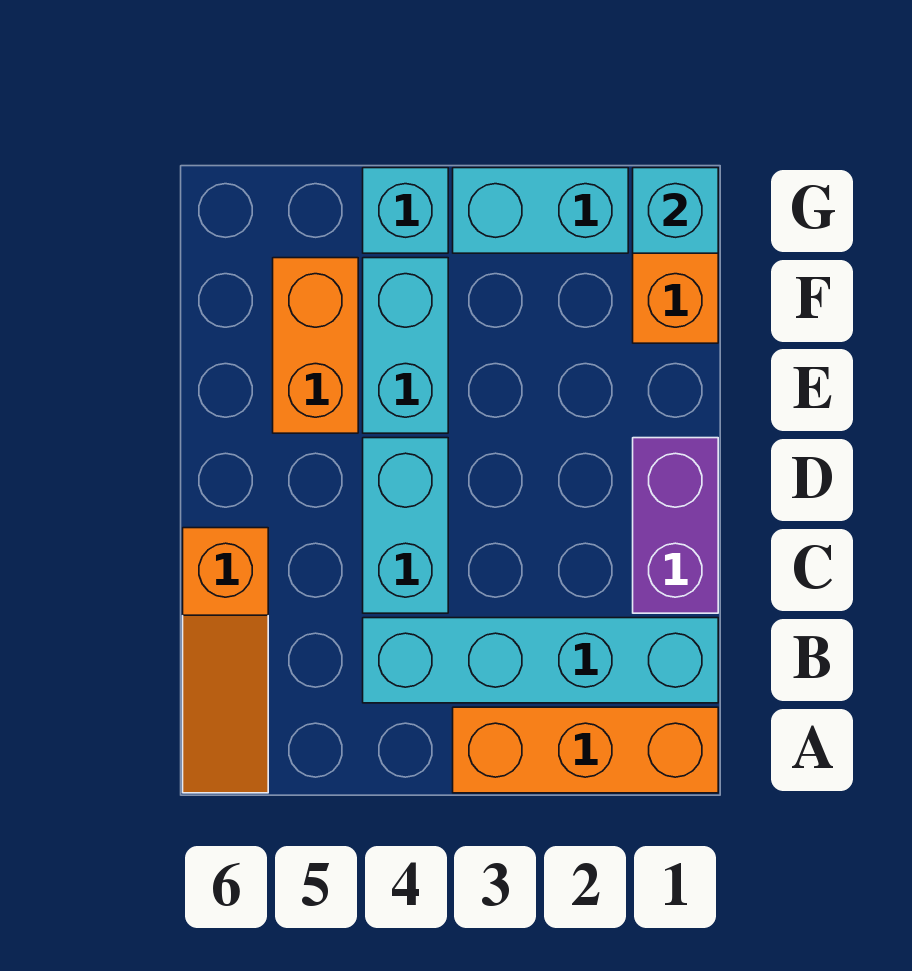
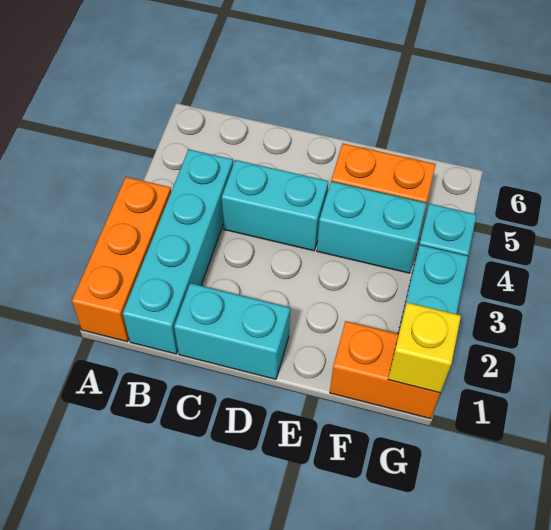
orange 1x3 slope [183,528,268,793] -> none
purple 1x2 brick [633,438,718,613] -> cyan 1x2 brick [174,283,290,379]
cyan 1x1 brick [633,168,718,253] -> yellow 1x1 brick [388,303,461,393]

